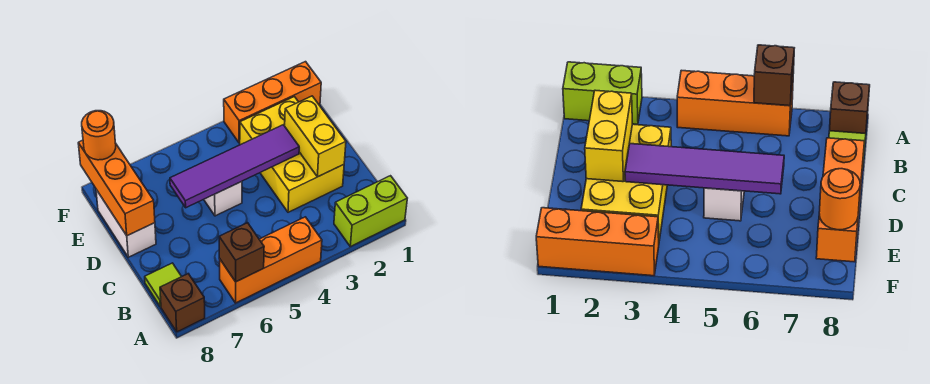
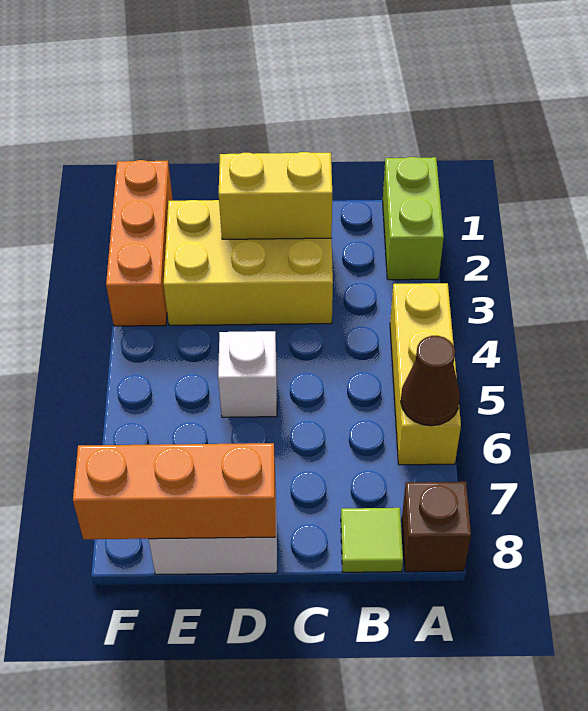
orange 1x3 brick [220,217,322,303] -> yellow 1x3 brick [390,283,461,465]
brown 1x1 brick [219,223,264,282] -> brown 1x1 cone [401,336,460,426]
purple 1x4 tile [170,125,299,208] -> none
orange 1x1 round brick [82,111,116,160] -> none

